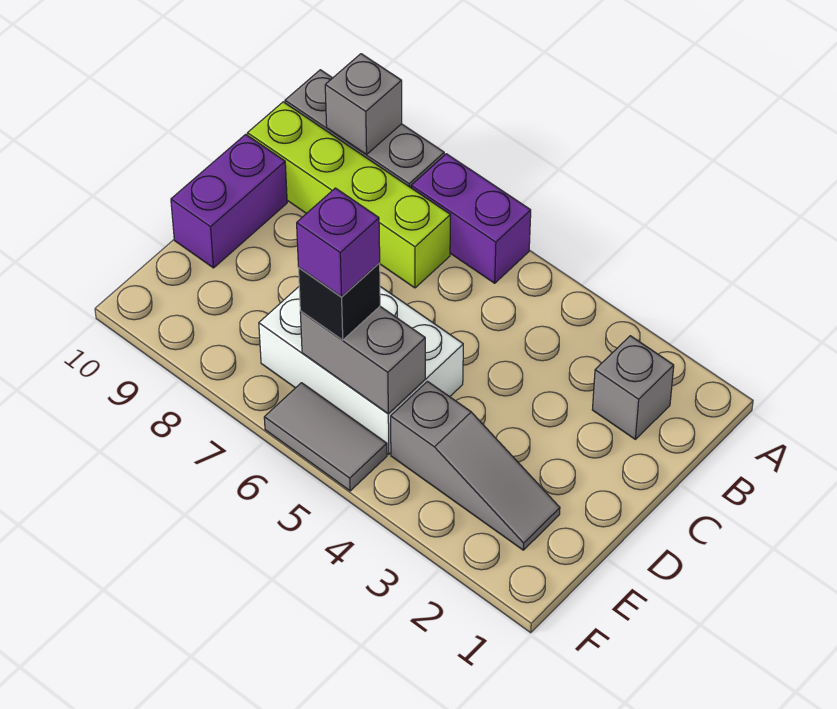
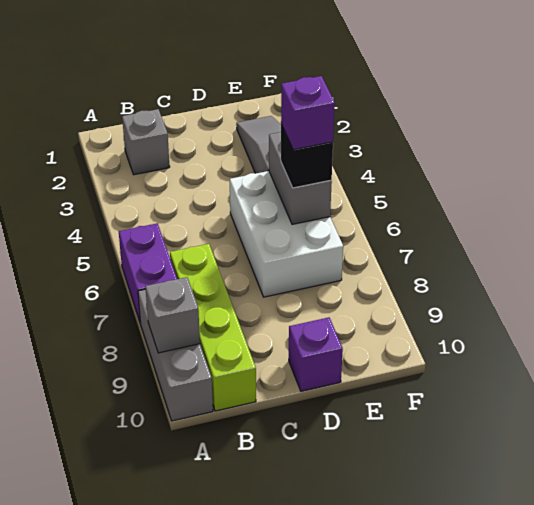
purple 1x2 brick [171,134,287,268] -> purple 1x1 brick [289,317,343,391]
grey 1x2 tile [264,383,387,491] -> none

